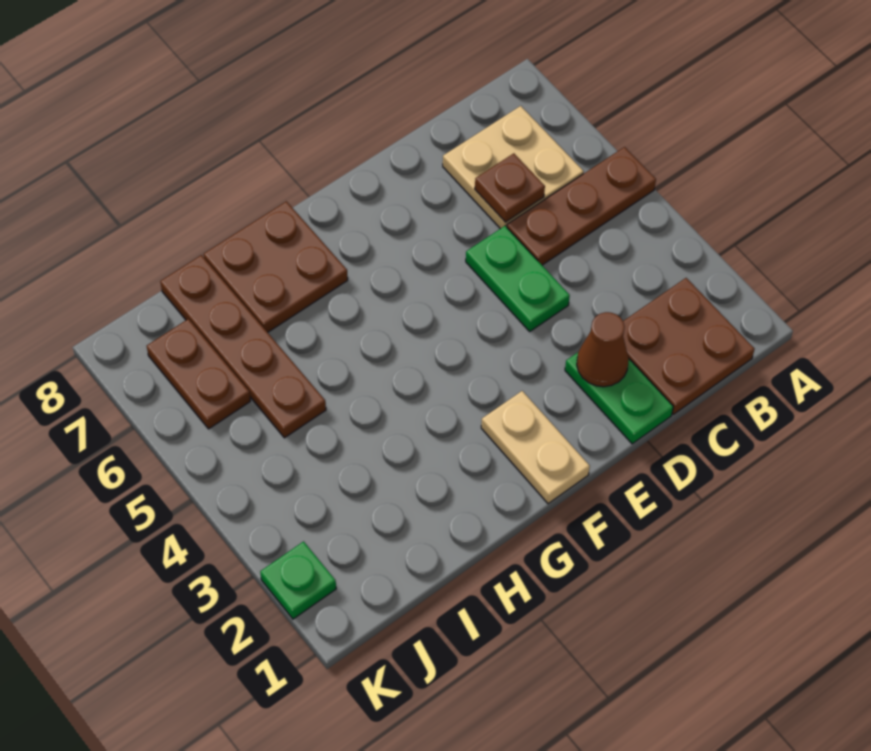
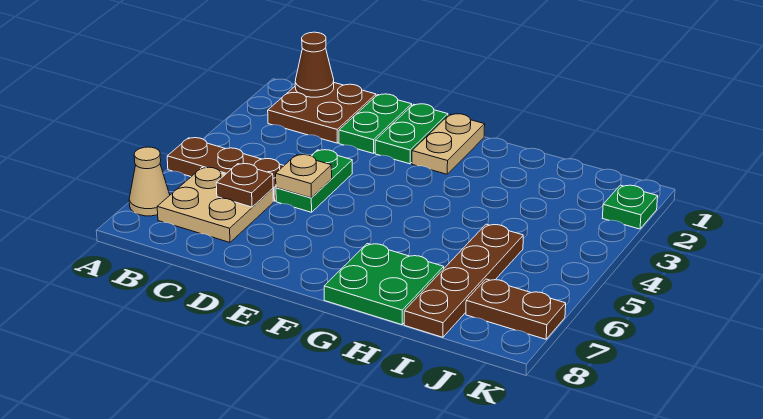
none -> tan 1x1 cone [129,147,170,216]
brown 1x1 cone [577,312,629,387] -> brown 1x1 cone moved to [295,32,334,97]
none -> tan 1x1 plate [276,155,332,198]
none -> green 1x2 plate [375,104,448,164]
brown 2x2 plate [204,201,348,332] -> green 2x2 plate [324,244,444,325]
brown 1x2 plate [147,319,250,429] -> brown 1x2 plate turned to [466,279,566,339]

